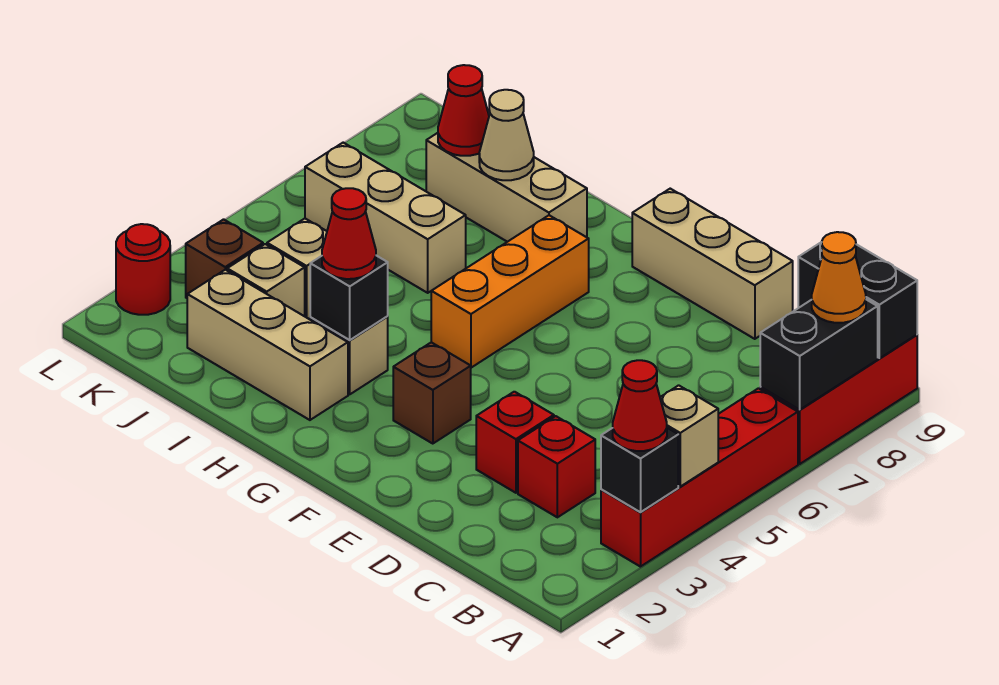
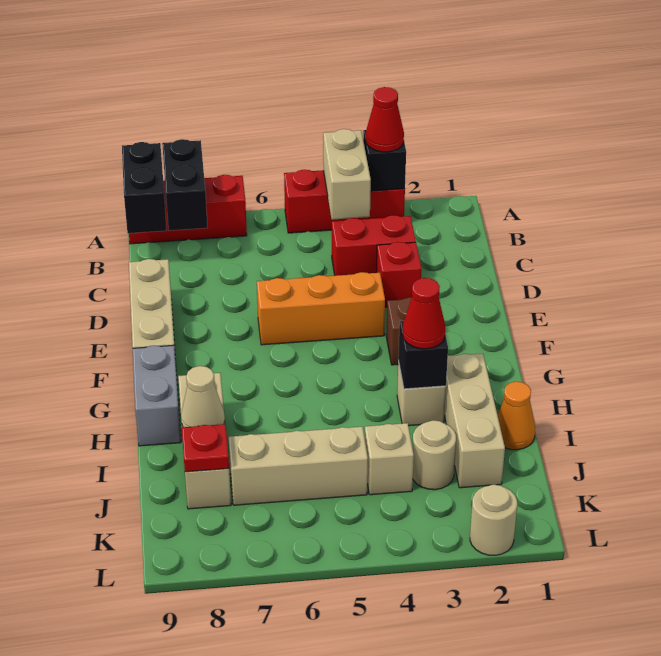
red 1x4 brick [601,388,798,567] -> red 1x3 brick [284,170,405,233]
tan 1x1 brick [660,385,718,487] -> tan 1x2 brick [323,129,371,220]
black 1x2 brick [760,300,878,410] -> black 1x2 brick turned to [162,139,207,231]
orange 1x1 cone [812,232,866,323] -> orange 1x1 cone moved to [498,382,535,450]
red 1x1 brick [518,416,595,517] -> red 1x2 brick [332,215,416,276]
orange 1x3 brick [431,215,589,368] -> orange 1x3 brick moved to [257,272,385,345]
none -> grey 1x2 brick [133,345,181,446]
tan 1x3 brick [305,143,466,293] -> tan 1x3 brick turned to [229,427,368,505]
tan 1x1 brick [227,244,305,316] -> tan 1x1 round brick [413,420,456,490]
red 1x1 cone [438,65,489,156] -> red 1x1 plate [182,424,229,472]
brown 1x1 brick [186,219,263,298] -> none
red 1x1 round brick [116,224,170,315] -> tan 1x1 round brick [470,485,517,555]

